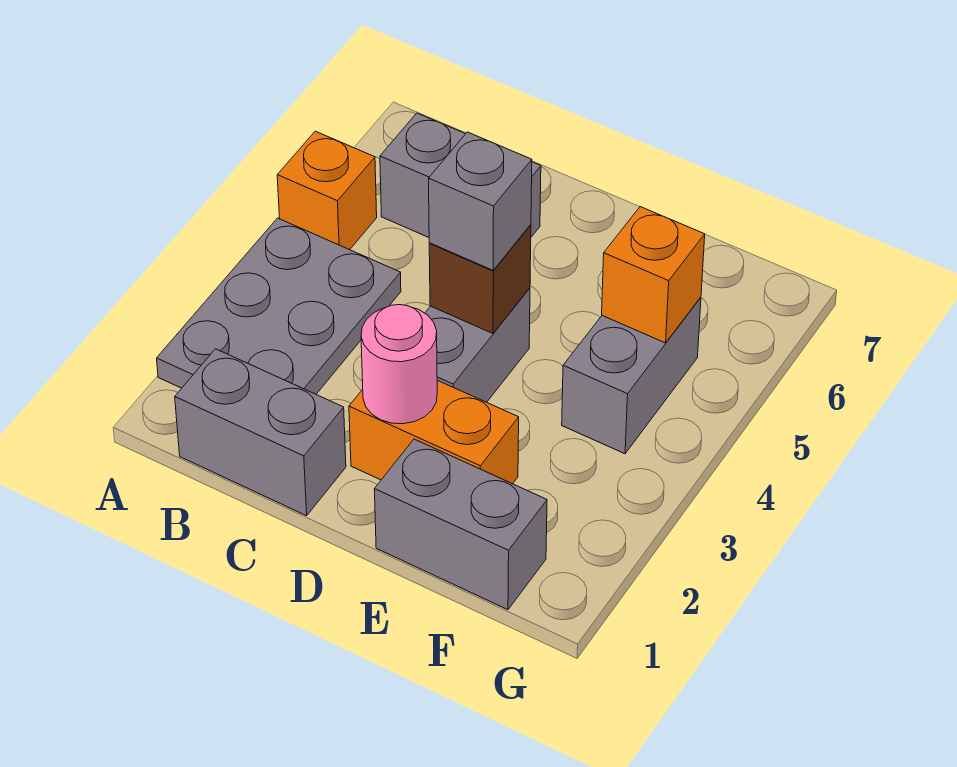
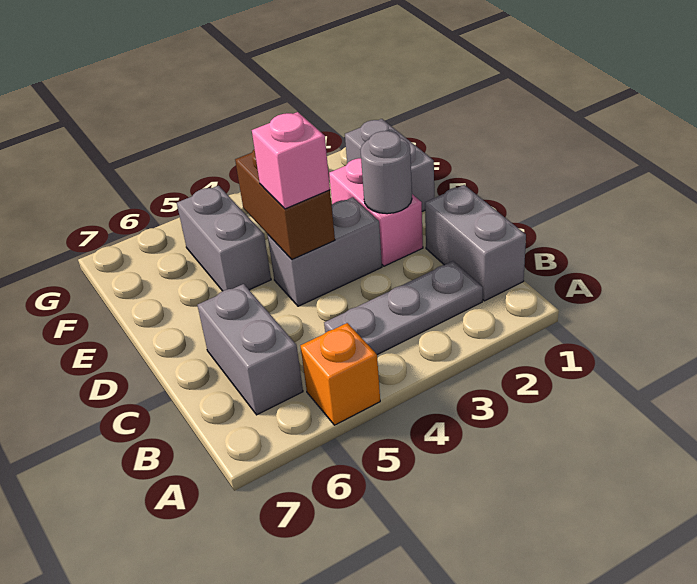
grey 2x3 plate [157,218,401,394] -> grey 1x3 plate [324,261,483,355]
orange 1x2 brick [349,380,519,484] -> pink 1x2 brick [329,158,423,266]
pink 1x1 round brick [361,305,437,424] -> grey 1x1 round brick [361,131,412,214]
brown 1x1 brick [429,225,531,333] -> brown 1x2 brick [235,149,335,259]
grey 1x1 brick [429,132,532,270] -> pink 1x1 brick [252,112,330,209]
grey 1x2 brick [562,297,701,454] -> grey 1x2 brick turned to [177,186,271,291]
orange 1x1 brick [602,207,705,343] -> none

